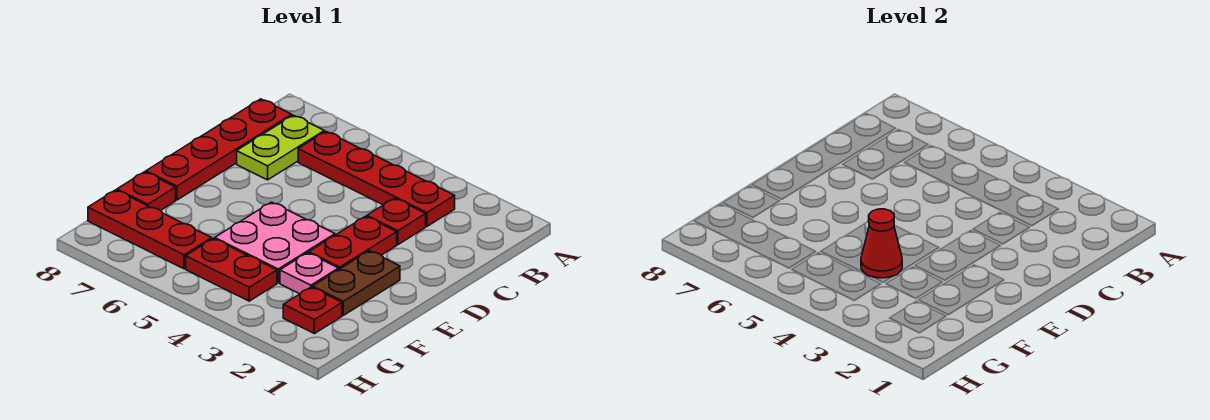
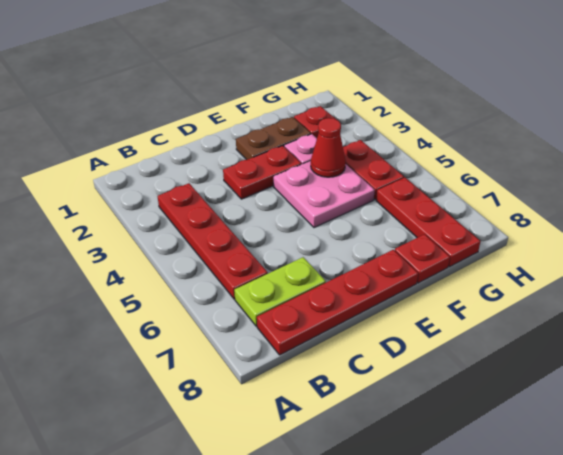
red 1x1 plate [367,198,426,245] -> none

